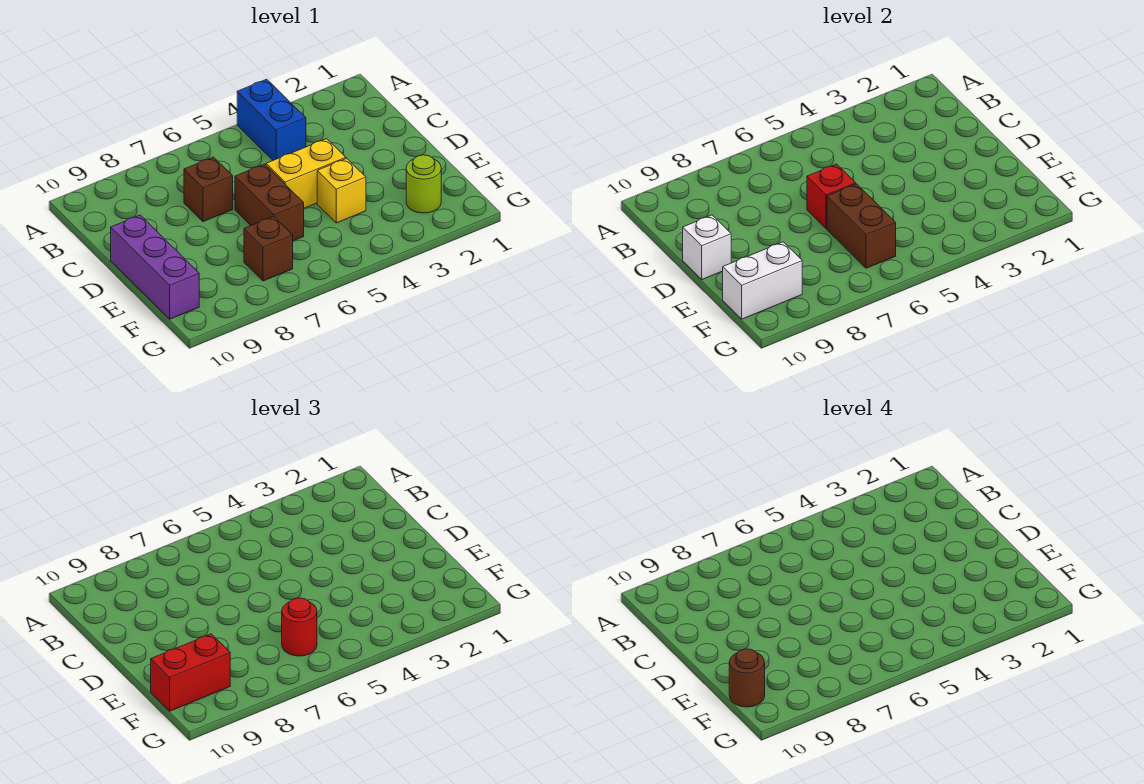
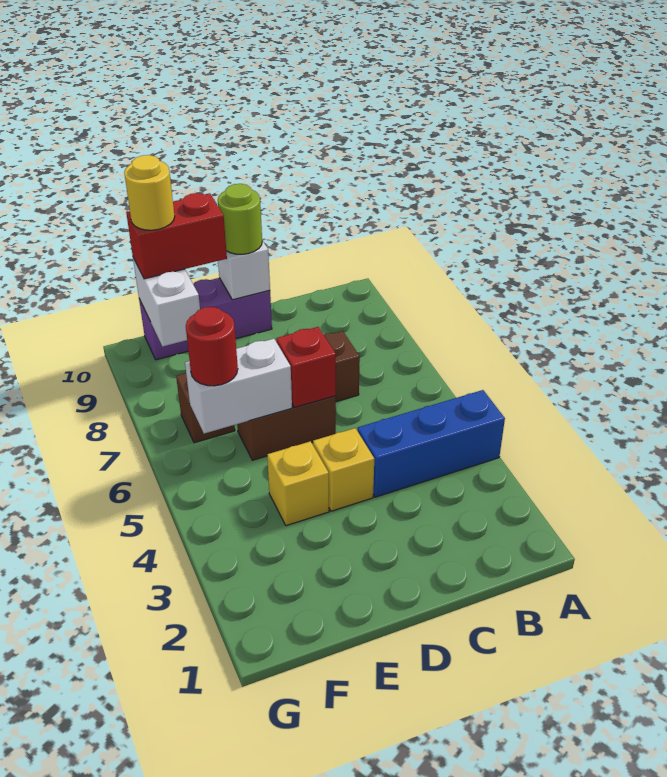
blue 1x2 brick [237,79,306,160] -> blue 1x3 brick [358,390,505,497]
yellow 1x2 brick [266,139,346,208] -> yellow 1x1 brick [313,428,374,511]
brown 1x2 brick [827,184,896,268] -> white 1x2 brick [185,339,292,434]
lime 1x1 round brick [406,155,441,213] -> lime 1x1 round brick moved to [218,184,262,254]
red 1x2 brick [151,634,230,711] -> red 1x2 brick turned to [126,193,227,279]
brown 1x1 round brick [729,649,765,707] -> yellow 1x1 round brick [124,155,175,230]

